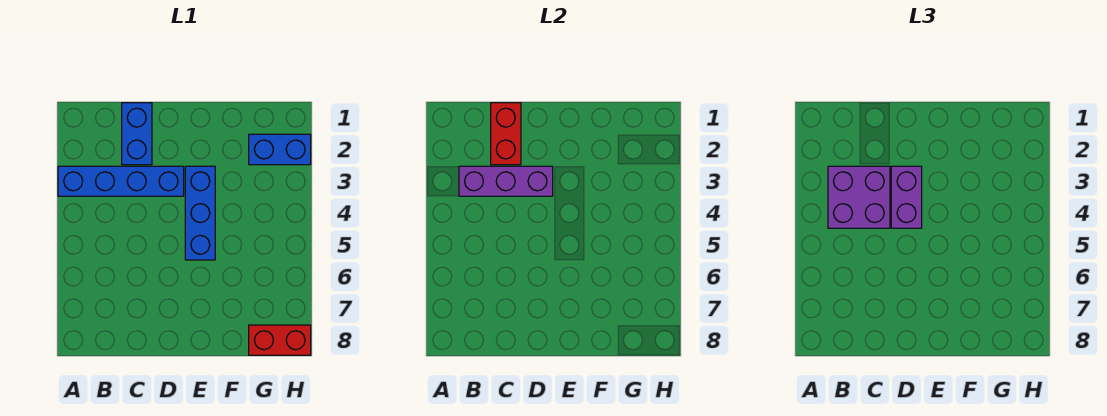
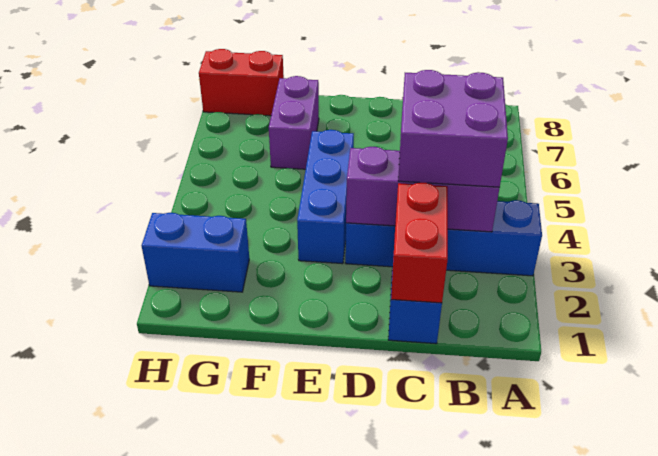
purple 1x2 brick [891,166,922,228] -> purple 1x2 brick moved to [269,76,319,169]

